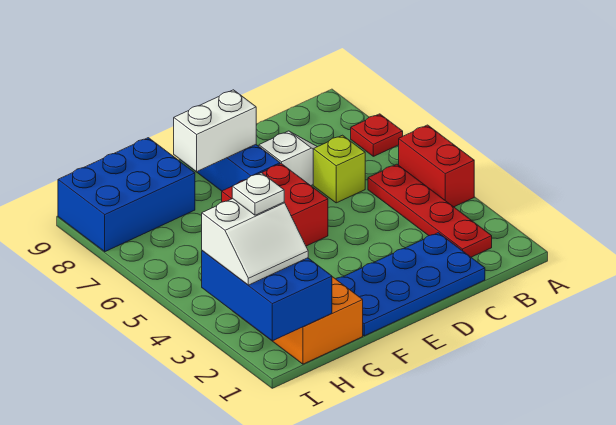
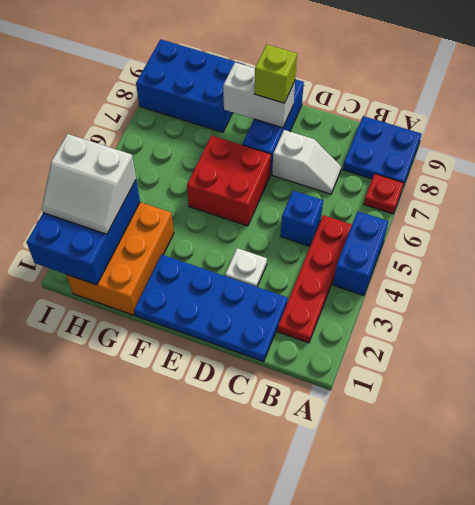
red 1x2 brick [399,125,474,207] -> blue 1x2 brick [333,211,389,295]
none -> blue 2x2 plate [343,116,422,186]
none -> blue 1x1 brick [280,191,323,246]
lime 1x1 brick [313,135,365,203] -> lime 1x1 brick moved to [255,45,297,103]
white 1x1 plate [232,173,284,215] -> white 1x1 plate moved to [225,248,267,287]

